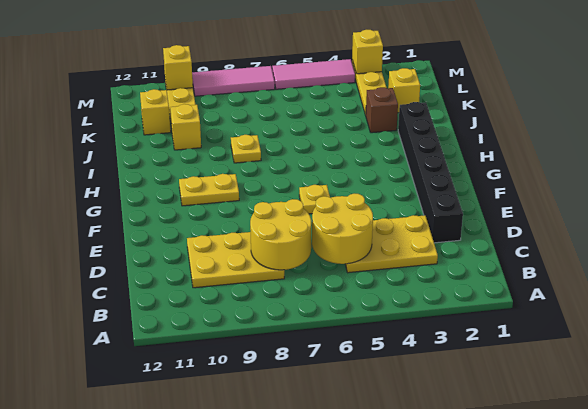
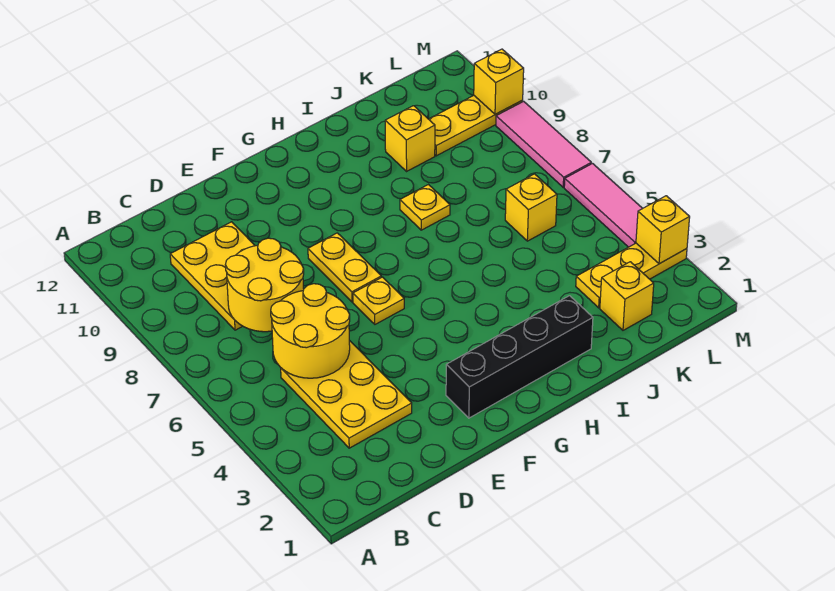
black 1x6 brick [398,102,463,243] -> black 1x4 brick [446,296,593,418]
yellow 1x2 plate [179,174,239,206] -> yellow 1x2 plate moved to [308,233,381,302]
brown 1x1 brick [366,87,398,133] -> none
yellow 1x1 brick [140,89,171,135] -> yellow 1x1 brick moved to [505,174,557,241]

